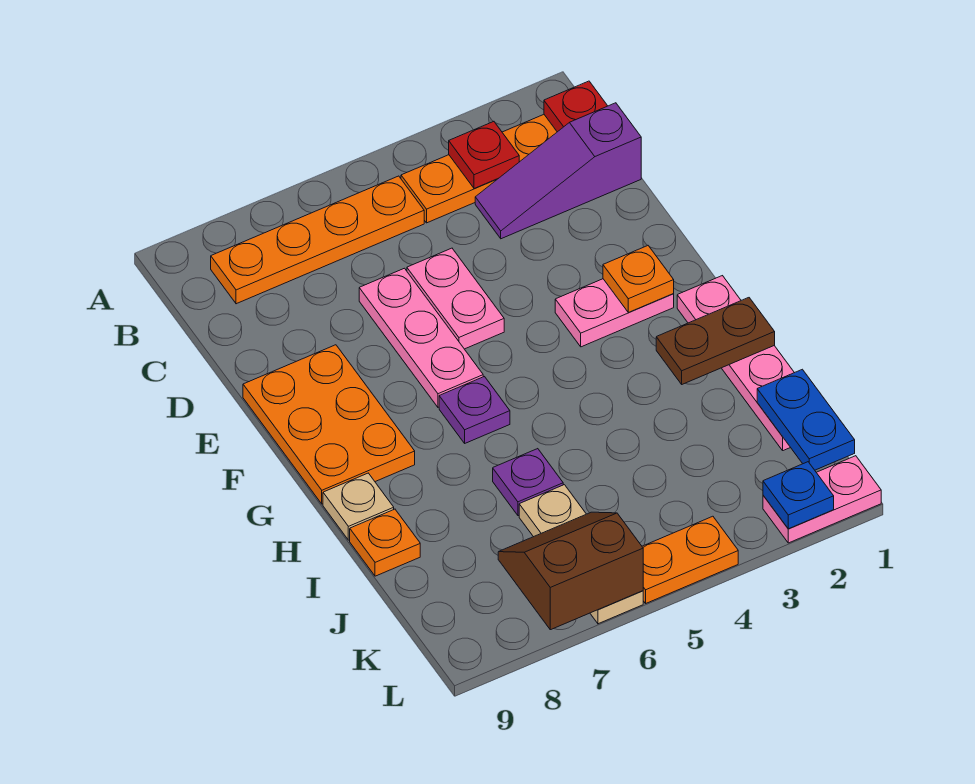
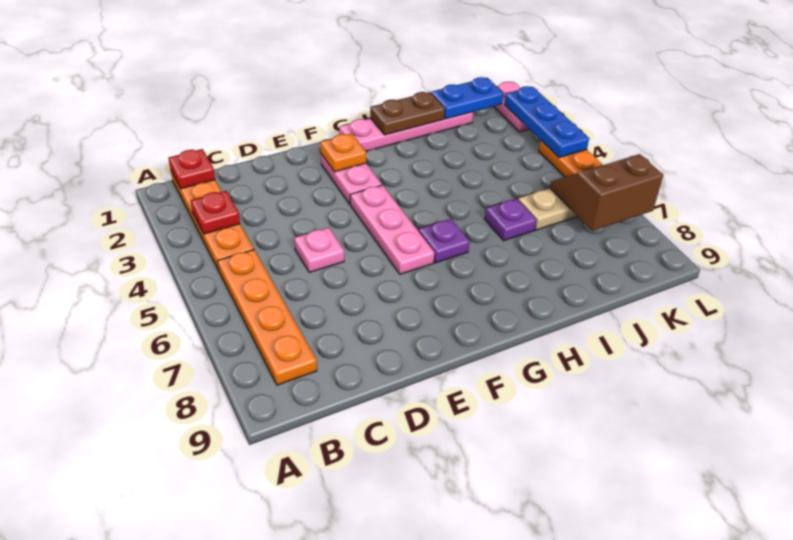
purple 1x3 slope [475,103,641,239] -> none
pink 1x2 plate [407,248,504,349] -> pink 1x1 plate [294,227,344,272]
pink 1x3 plate [359,268,483,407] -> pink 1x3 plate turned to [350,185,434,274]
orange 2x3 plate [243,345,415,504] -> none
brown 1x2 plate [656,298,775,384] -> brown 1x2 plate turned to [370,92,445,135]
tan 1x1 plate [323,473,394,540] -> none
orange 1x1 plate [350,509,420,576] -> none
brown 2x2 slope [498,512,643,630] -> brown 2x2 slope turned to [550,154,663,231]
blue 1x1 plate [763,462,834,529] -> blue 1x3 plate [504,86,589,158]

